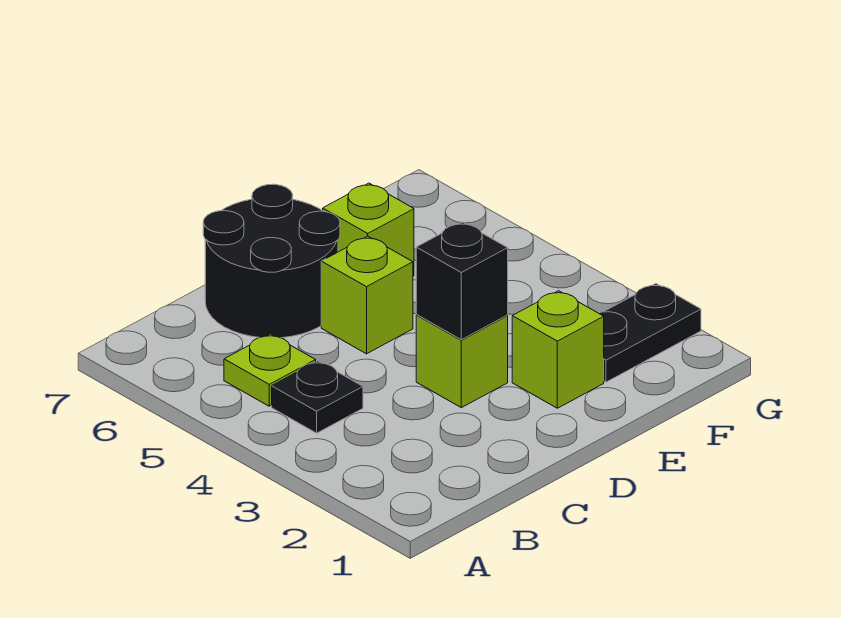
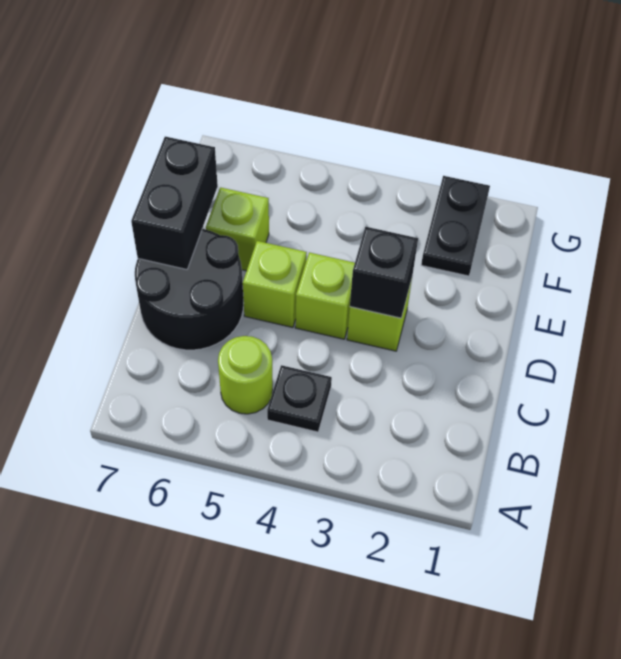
lime 1x1 plate [224,334,316,406] -> lime 1x1 round brick [218,336,273,414]
none -> black 1x2 brick [131,137,218,269]
lime 1x1 brick [512,291,604,408] -> lime 1x1 brick moved to [295,252,355,339]

